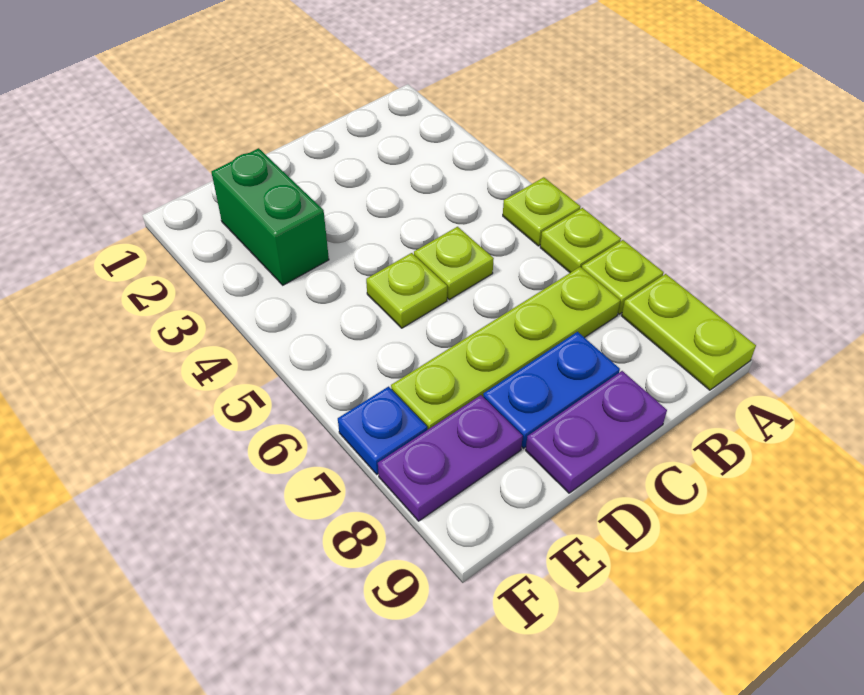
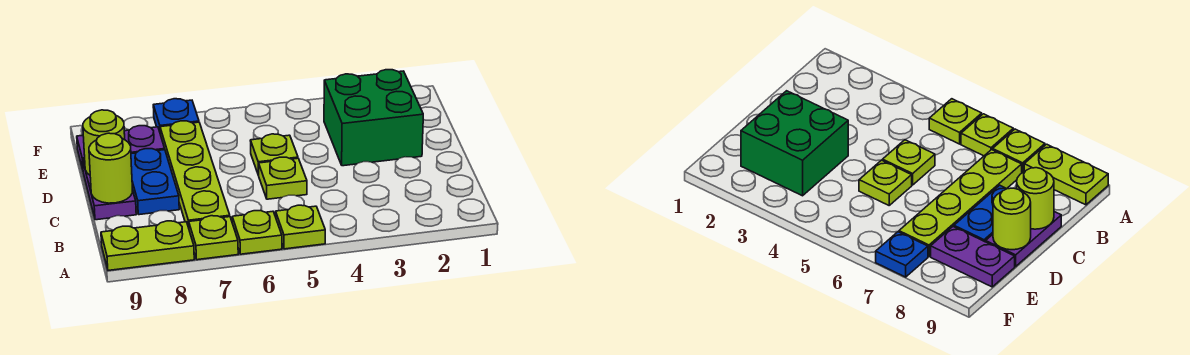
none -> lime 1x1 round brick [89,133,132,203]
none -> lime 1x1 round brick [83,110,125,175]
green 1x2 brick [211,148,329,285] -> green 2x2 brick [324,70,423,166]
purple 1x2 plate [378,395,523,521] -> purple 1x2 plate turned to [77,126,165,170]

